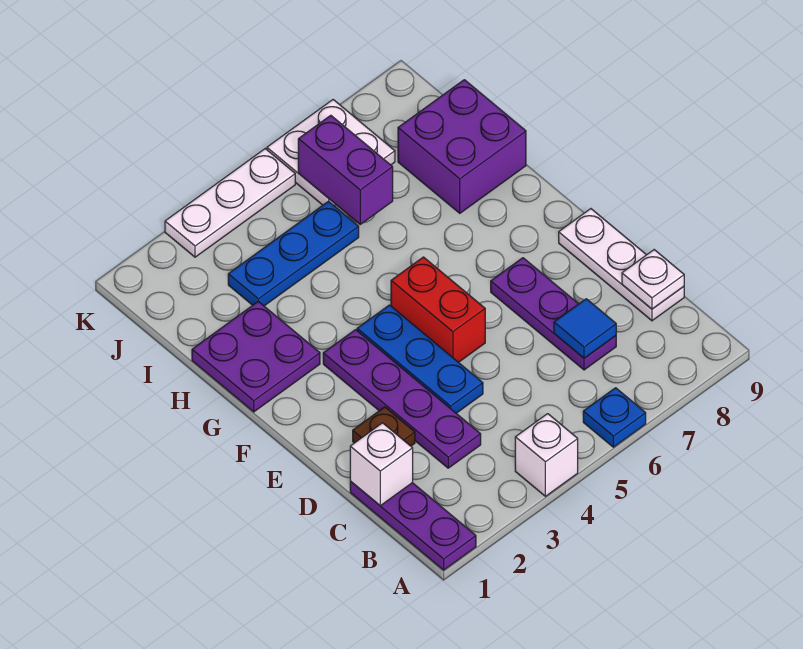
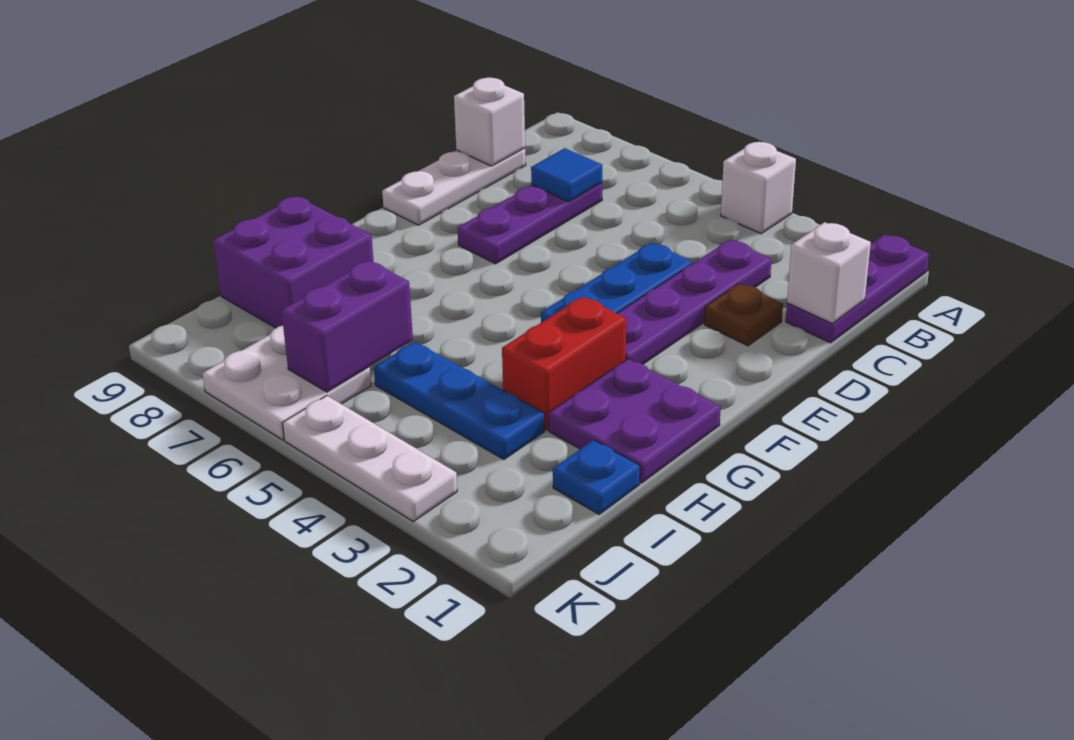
blue 1x1 plate [583,388,646,447] -> blue 1x1 plate moved to [553,440,640,514]
white 1x1 plate [622,250,684,309] -> white 1x1 brick [454,78,525,166]
red 1x2 brick [391,257,485,362] -> red 1x2 brick moved to [502,297,626,430]

